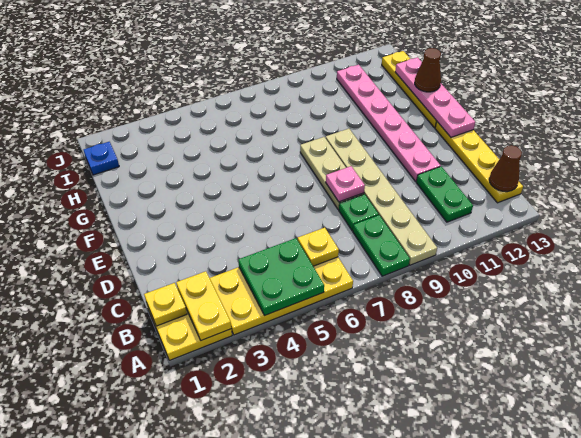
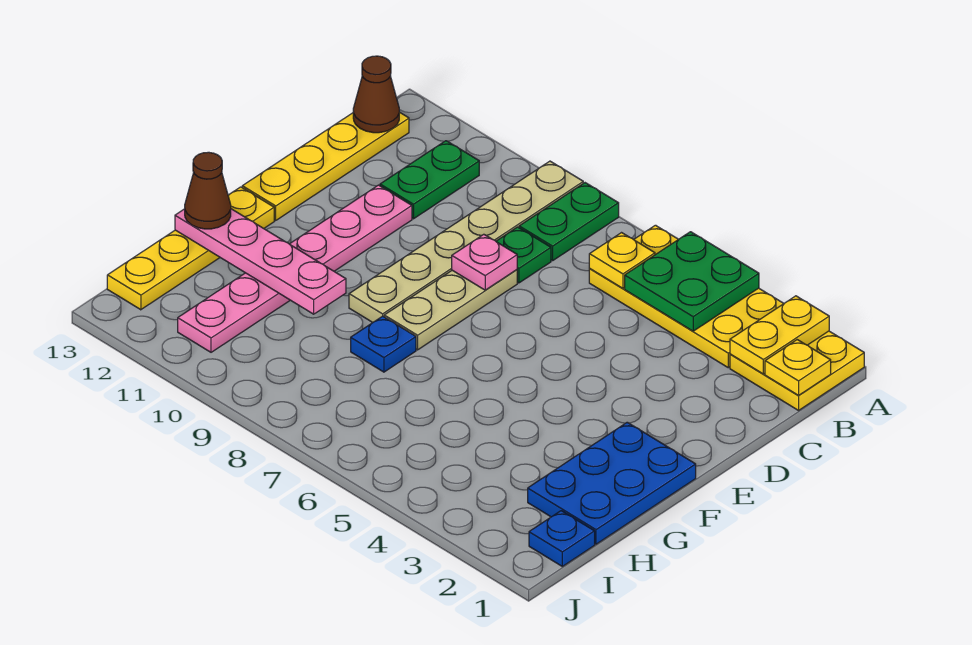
pink 1x4 plate [395,57,475,137] -> pink 1x4 plate turned to [175,209,346,314]
none -> blue 2x3 plate [528,422,696,544]
none -> blue 1x1 plate [351,316,416,372]

